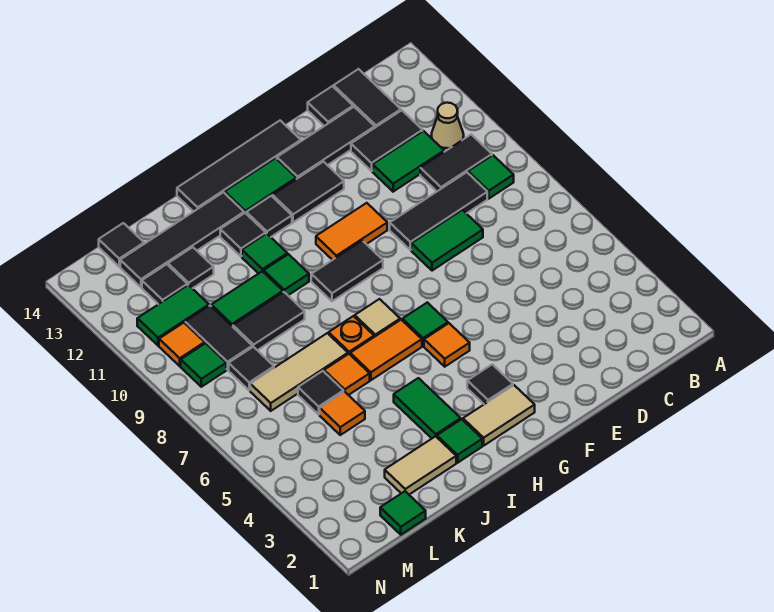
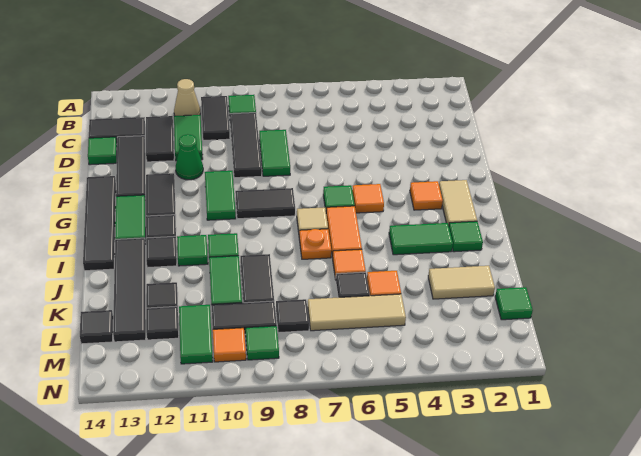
black 1x1 tile [308,86,353,126] -> green 1x1 tile [88,137,117,165]
none -> green 1x1 cone [176,134,203,180]
orange 1x2 tile [316,203,387,260] -> green 1x2 tile [205,171,236,220]
black 1x1 tile [467,364,513,404] -> orange 1x1 tile [410,181,443,210]
black 1x2 tile [311,241,383,301] -> black 1x2 tile turned to [235,188,295,219]
tan 1x2 tile [385,436,456,494] -> tan 1x2 tile turned to [428,266,495,299]
tan 1x3 tile [250,333,348,411] -> tan 1x3 tile turned to [308,294,406,331]

